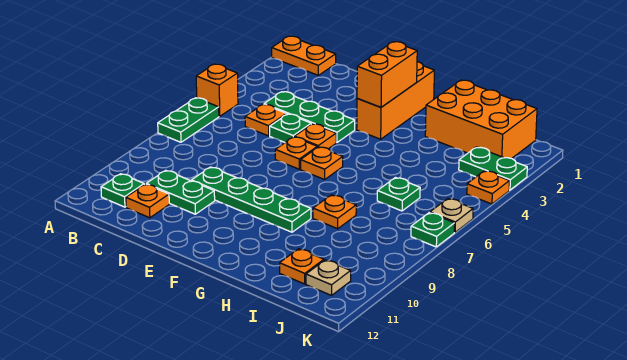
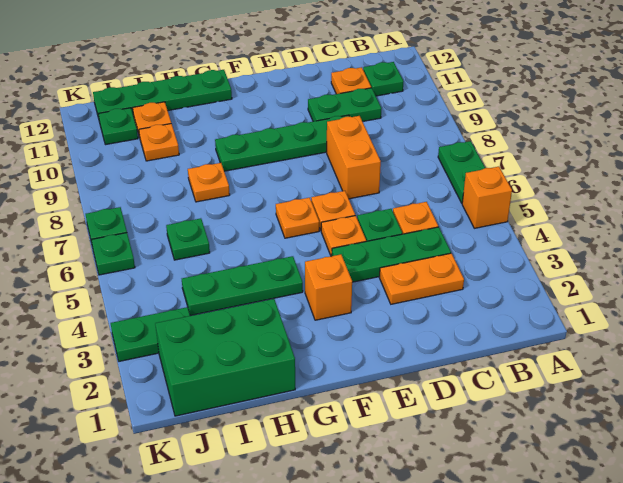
orange 1x2 plate [272,36,336,75] -> orange 1x2 plate moved to [380,253,464,304]
orange 1x3 brick [357,62,434,139] -> orange 1x1 brick [305,254,352,320]
orange 1x2 brick [357,42,417,107] -> orange 1x2 brick moved to [327,116,381,199]
none -> green 1x3 plate [182,256,303,316]
none -> green 1x4 plate [93,70,232,118]
orange 2x3 brick [425,80,537,159] -> green 2x3 brick [155,299,295,416]
tan 1x1 plate [306,260,351,295] -> green 1x1 plate [98,108,138,145]
orange 1x1 plate [467,171,510,204] -> orange 1x1 plate moved to [139,124,179,161]
tan 1x1 plate [430,199,473,232] -> green 1x1 plate [91,233,135,275]

